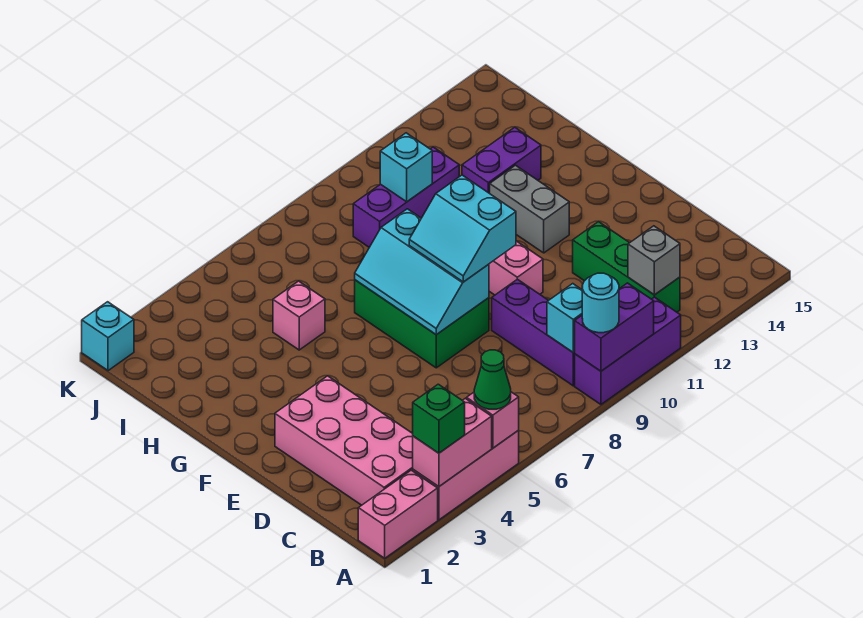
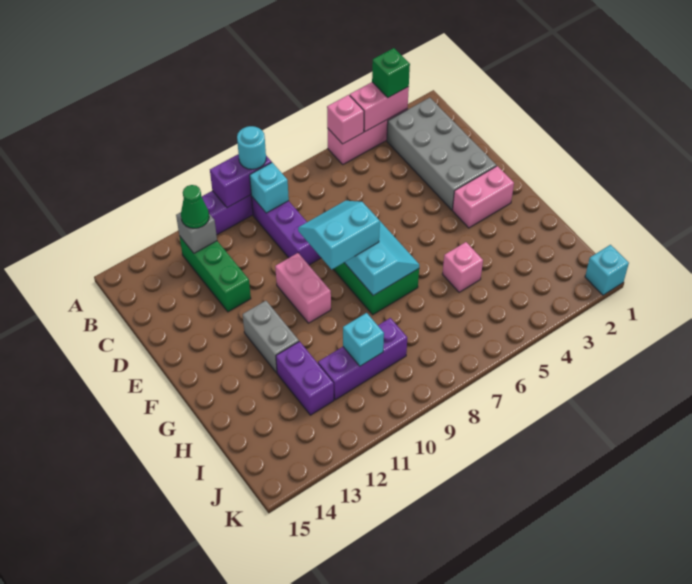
pink 1x2 brick [358,470,438,558] -> pink 1x2 brick moved to [453,166,514,228]
green 1x1 cone [474,350,511,409] -> green 1x1 cone moved to [181,185,209,228]
pink 2x4 brick [275,376,413,505] -> grey 2x4 brick [387,98,496,210]
cyan 2x2 slope [409,175,516,282] -> cyan 2x2 slope turned to [298,201,380,269]
purple 1x2 brick [462,127,541,193] -> purple 1x2 brick turned to [276,341,334,415]

